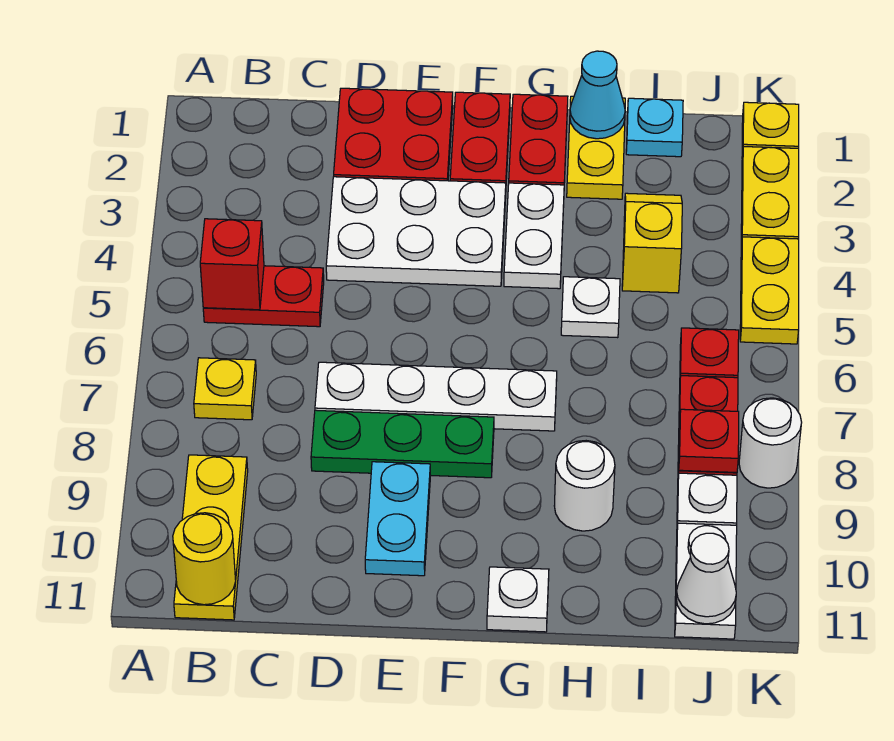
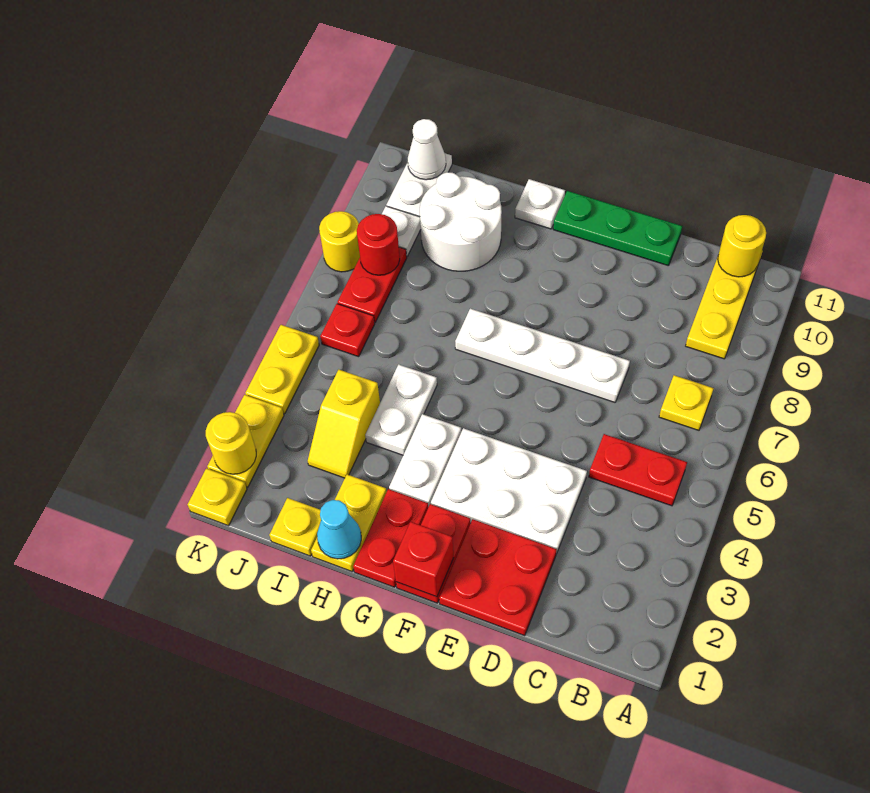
red 1x1 brick [200,219,264,310] -> red 1x1 brick moved to [393,522,454,597]
green 1x3 plate [311,410,494,478] -> green 1x3 plate moved to [553,191,682,266]
cyan 1x2 plate [365,462,430,576] -> none
white 1x1 plate [561,277,620,338] -> white 1x2 plate [365,364,437,455]
white 1x1 round brick [554,441,615,531] -> white 2x2 round brick [420,172,502,271]
cyan 1x1 plate [626,98,683,157] -> yellow 1x1 plate [269,498,321,556]
red 1x1 plate [679,409,739,473] -> red 1x1 round brick [357,214,400,275]
none -> yellow 1x1 round brick [206,412,256,474]
white 1x1 round brick [739,398,802,488] -> yellow 1x1 round brick [319,211,360,272]

